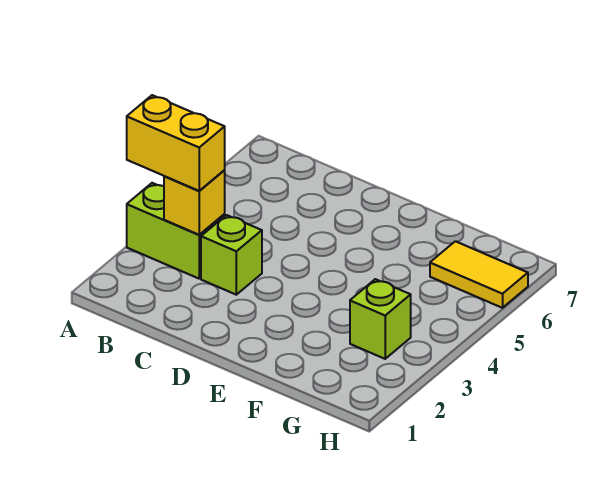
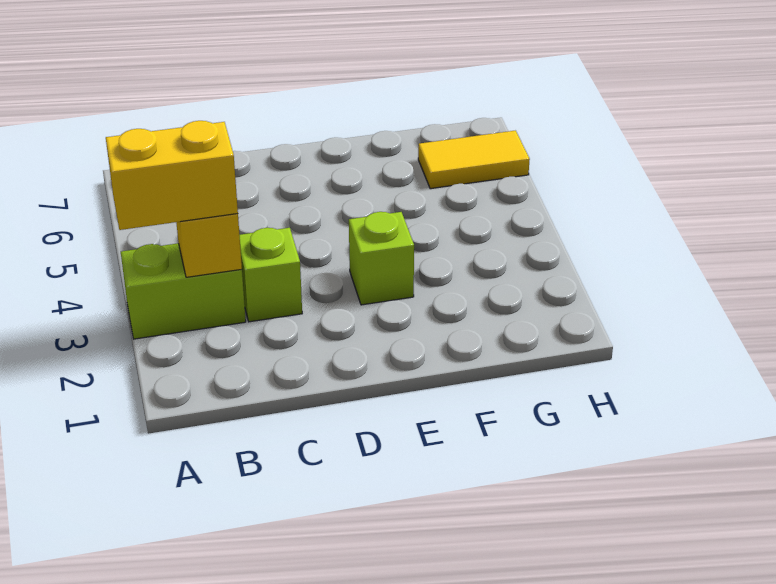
lime 1x1 brick [350,279,411,359] -> lime 1x1 brick moved to [349,212,414,305]

